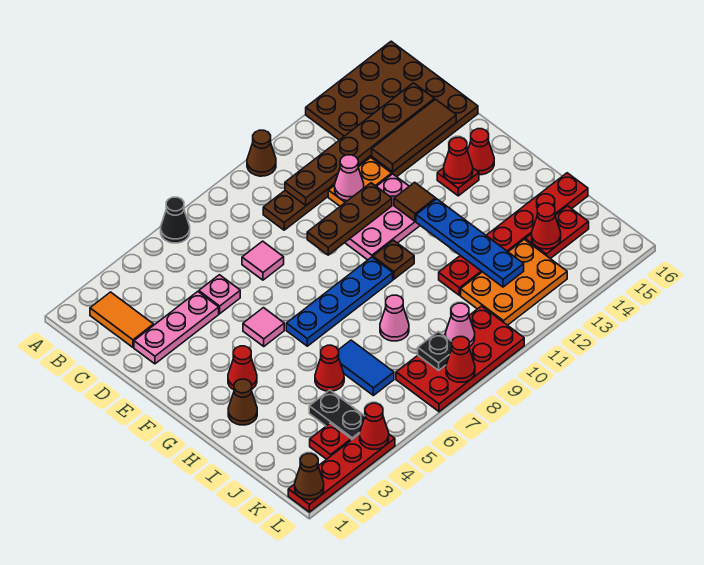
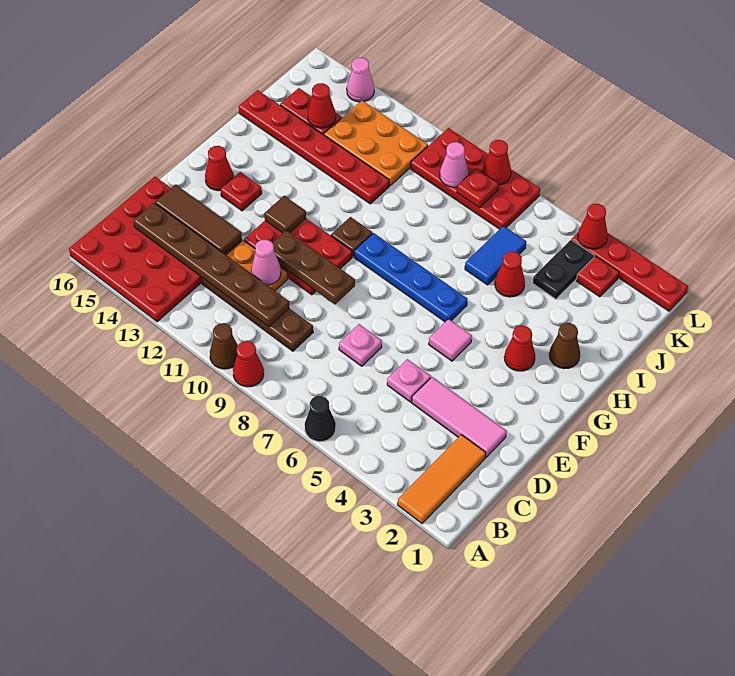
brown 4x4 plate [306,41,478,177] -> red 4x4 plate [69,177,242,322]
orange 1x2 tile [90,292,154,347] -> orange 1x3 tile [398,435,486,524]
pink 1x3 plate [134,292,219,364] -> pink 1x3 tile [412,377,506,457]
pink 1x1 tile [242,241,284,280] -> pink 1x1 plate [339,324,382,366]
pink 2x3 plate [345,174,420,260] -> red 2x3 plate [244,219,352,295]
red 1x1 cone [444,137,473,183] -> red 1x1 cone moved to [233,341,264,387]
blue 1x4 plate [416,199,524,287] -> none
pink 1x1 cone [380,295,409,341] -> pink 1x1 cone moved to [347,58,374,102]
black 1x1 plate [418,332,452,370] -> red 1x1 plate [457,169,498,208]
brown 1x1 cone [295,454,324,500] -> none

